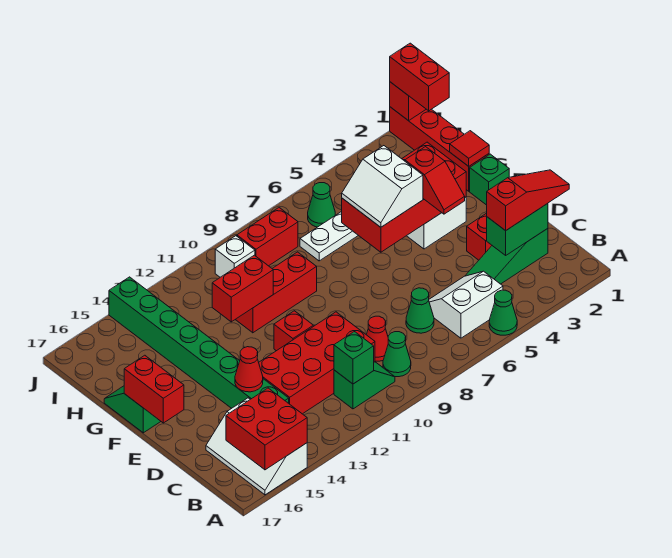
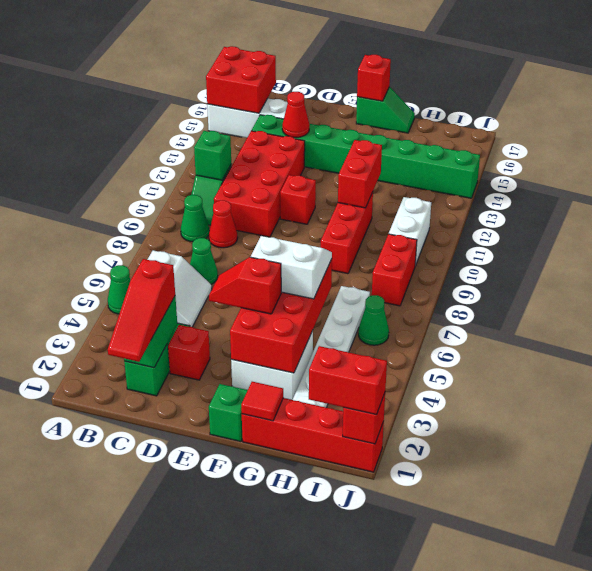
red 1x2 brick [124,355,184,423] -> red 1x1 brick [357,55,391,101]
white 1x1 brick [215,236,255,277] -> white 1x2 brick [389,197,431,266]

